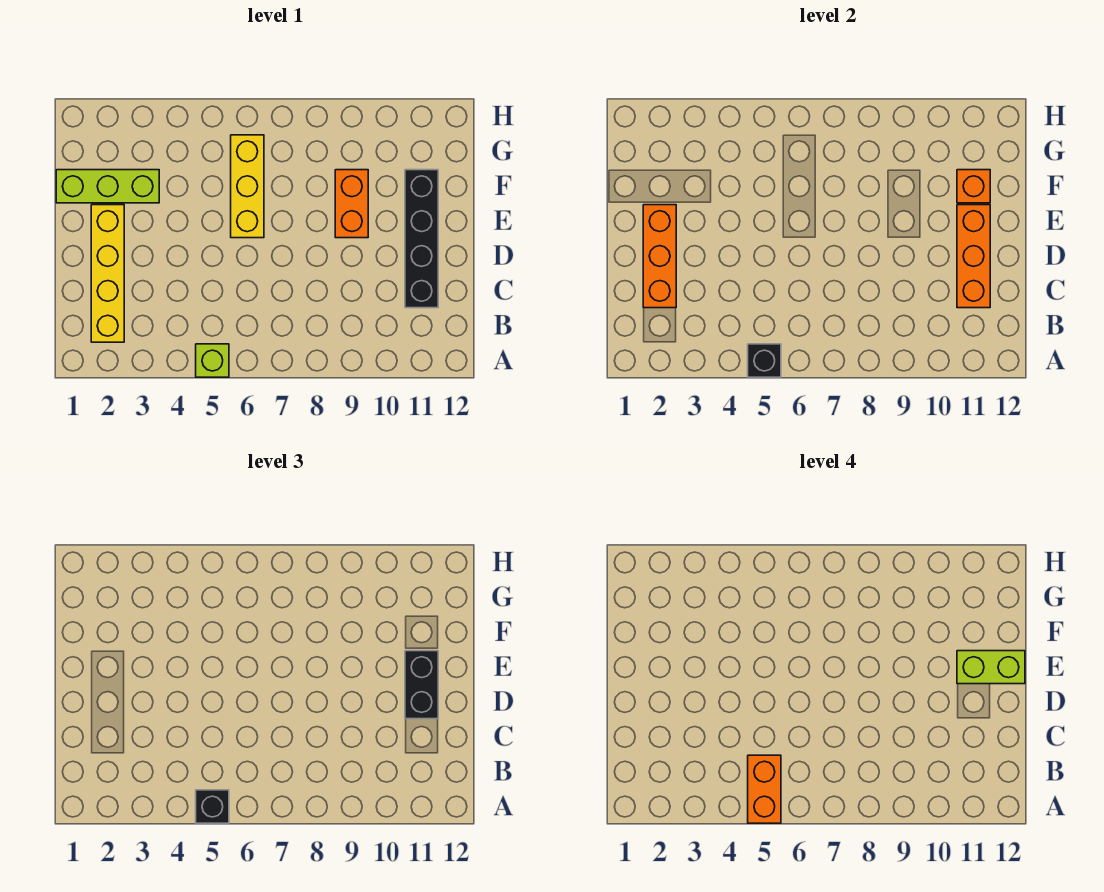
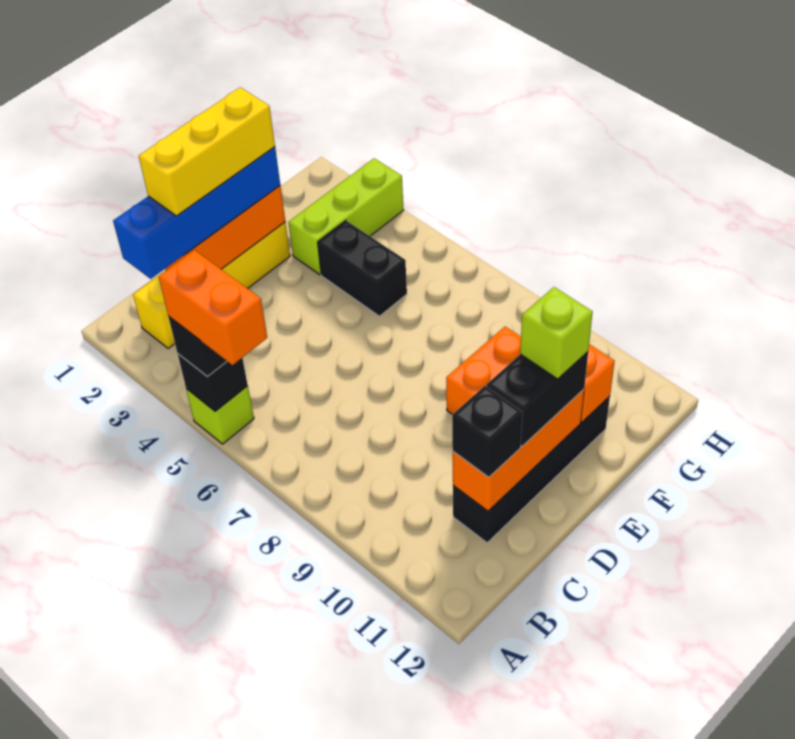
orange 1x2 brick [748,755,781,823] -> orange 1x2 brick turned to [159,250,267,365]
none -> blue 1x4 brick [113,147,280,279]
none -> black 1x1 brick [452,386,523,477]
yellow 1x3 brick [231,135,264,238] -> yellow 1x3 brick moved to [139,87,275,216]
lime 1x2 brick [957,651,1025,684] -> lime 1x1 brick [520,287,593,379]
lime 1x3 brick [56,170,159,203] -> lime 1x3 brick turned to [288,158,404,275]
none -> black 1x2 brick [318,221,407,316]

